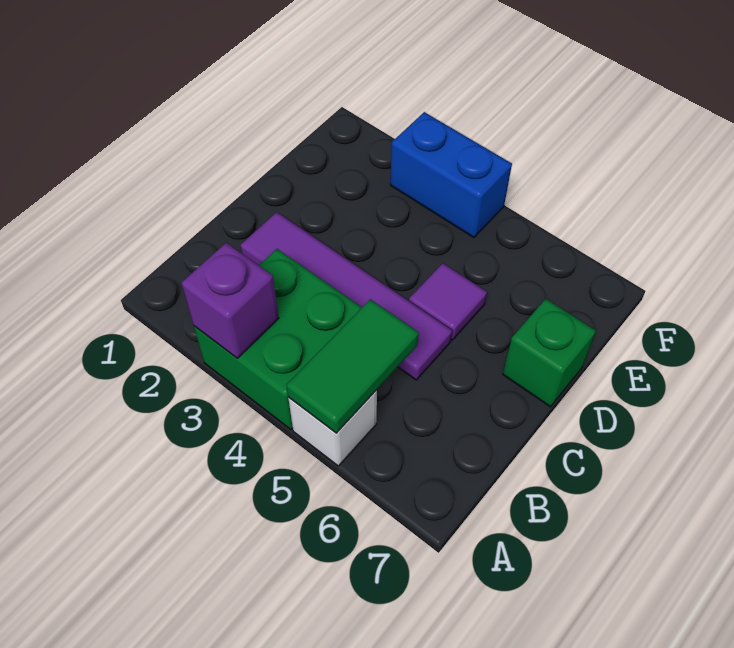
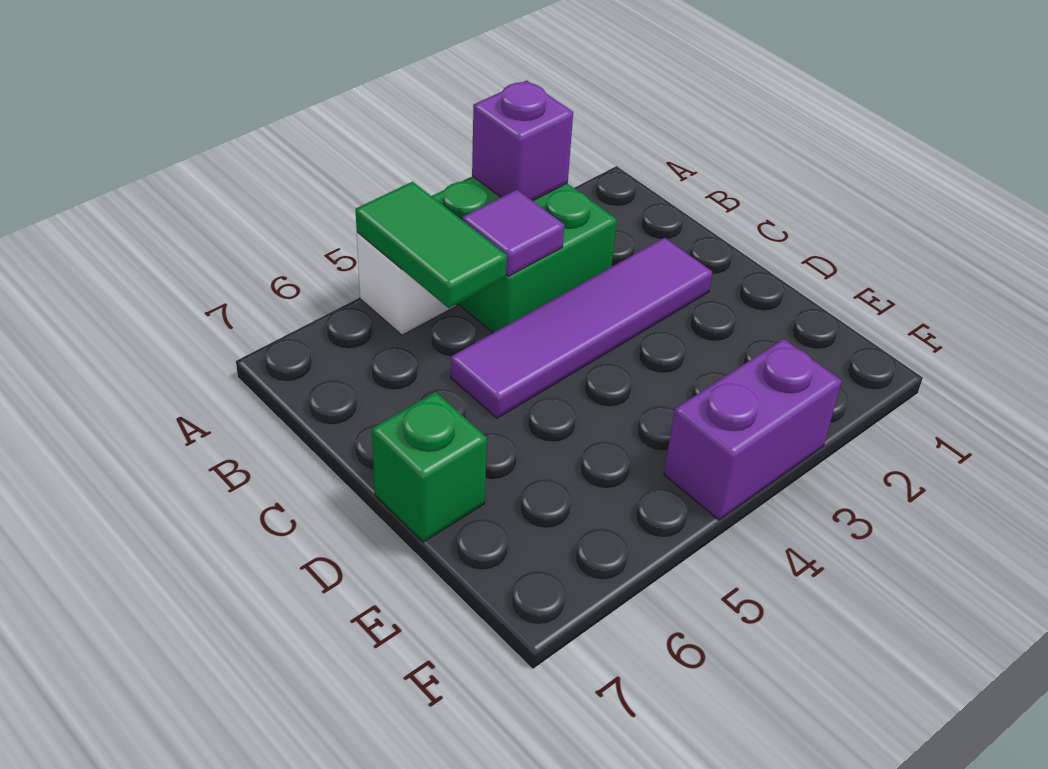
purple 1x1 tile [409,263,487,340] -> purple 1x1 tile moved to [462,190,564,276]
blue 1x2 brick [390,112,512,238] -> purple 1x2 brick [664,339,842,520]

